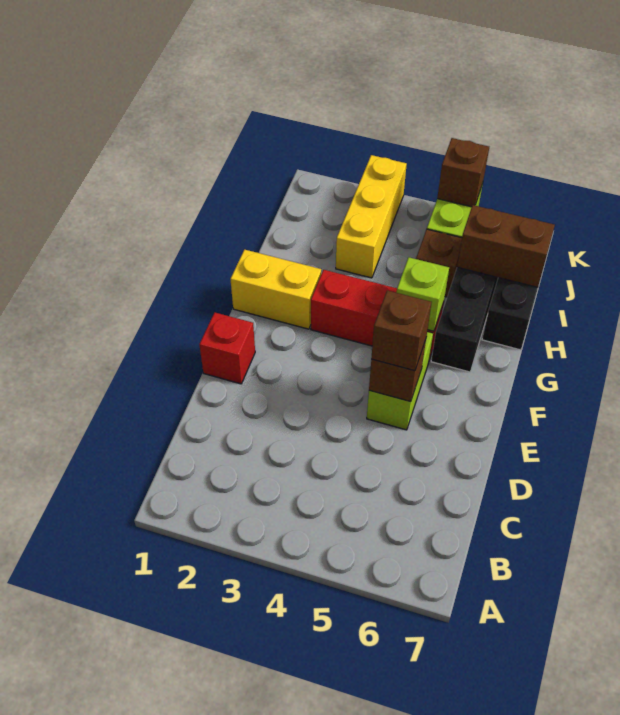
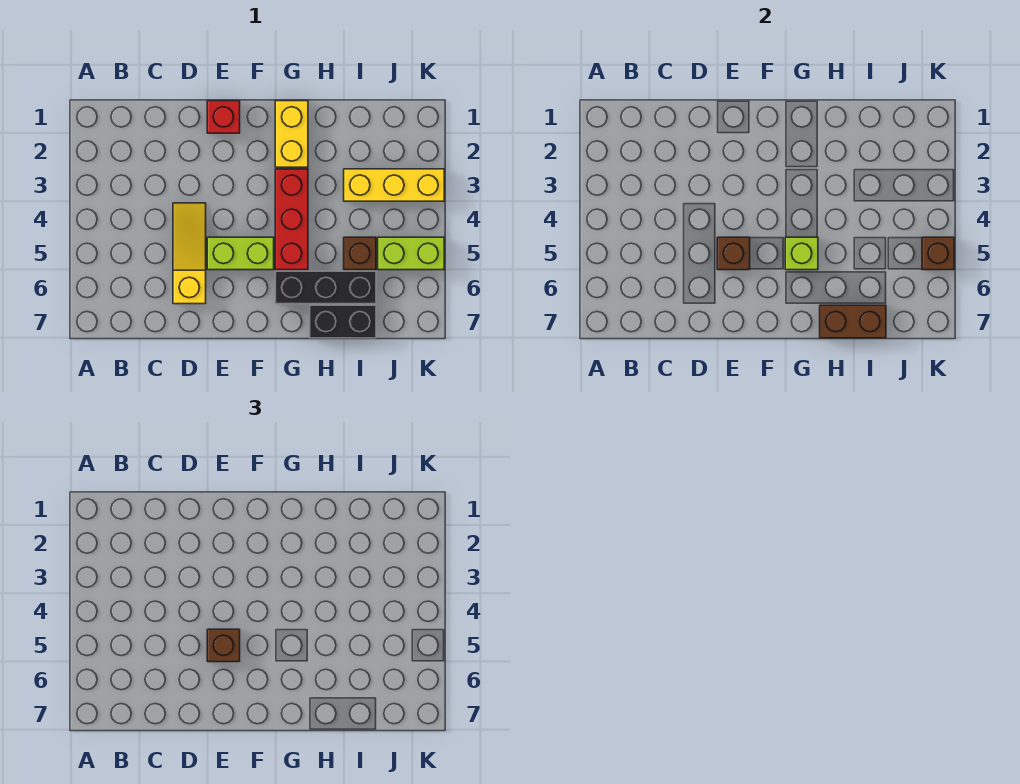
none -> yellow 1x3 slope [173,203,206,304]
brown 1x2 brick [457,205,555,287] -> brown 1x2 brick turned to [820,305,886,338]

